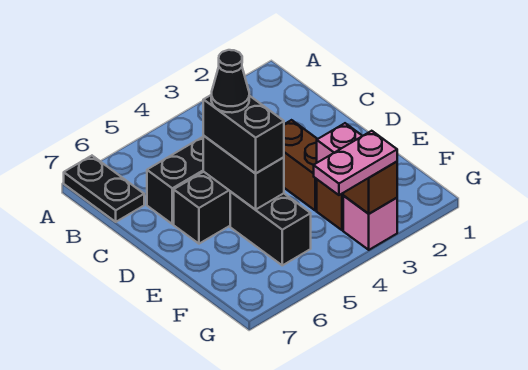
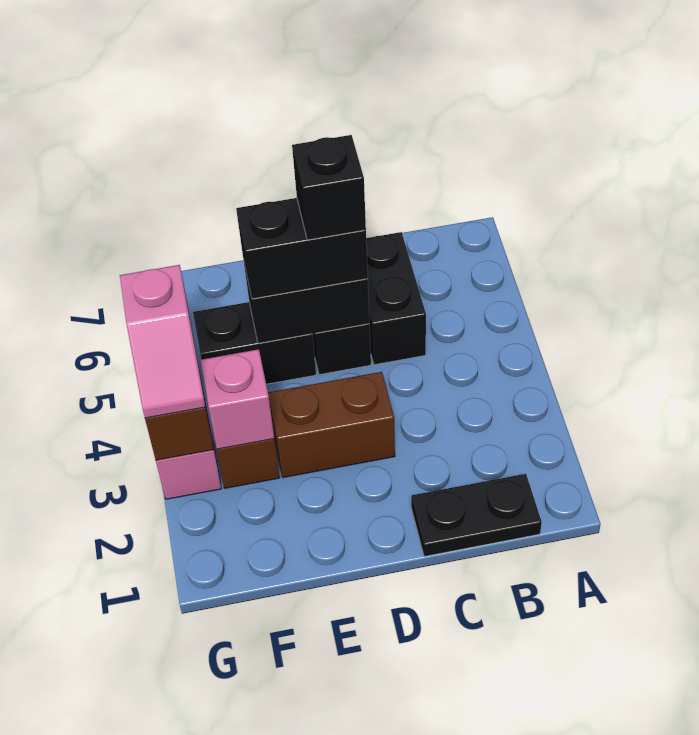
black 1x2 plate [64,156,144,222] -> black 1x2 plate moved to [411,474,542,557]
black 1x1 cone [211,50,249,113] -> black 1x1 brick [292,135,366,240]
pink 1x2 plate [314,131,397,195] -> pink 1x2 slope [120,265,205,418]

